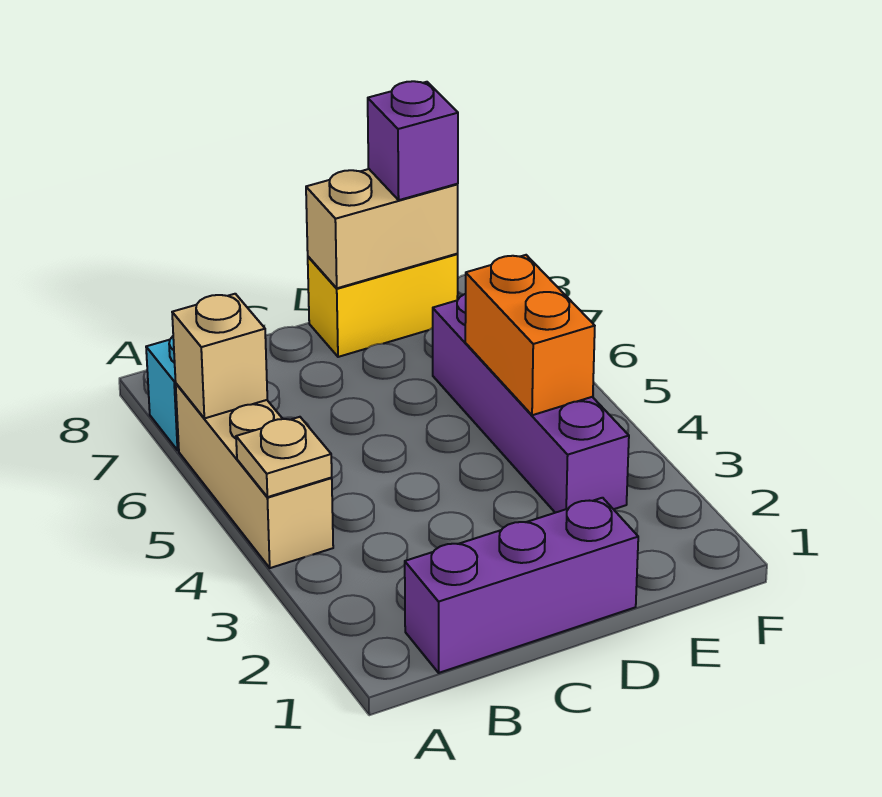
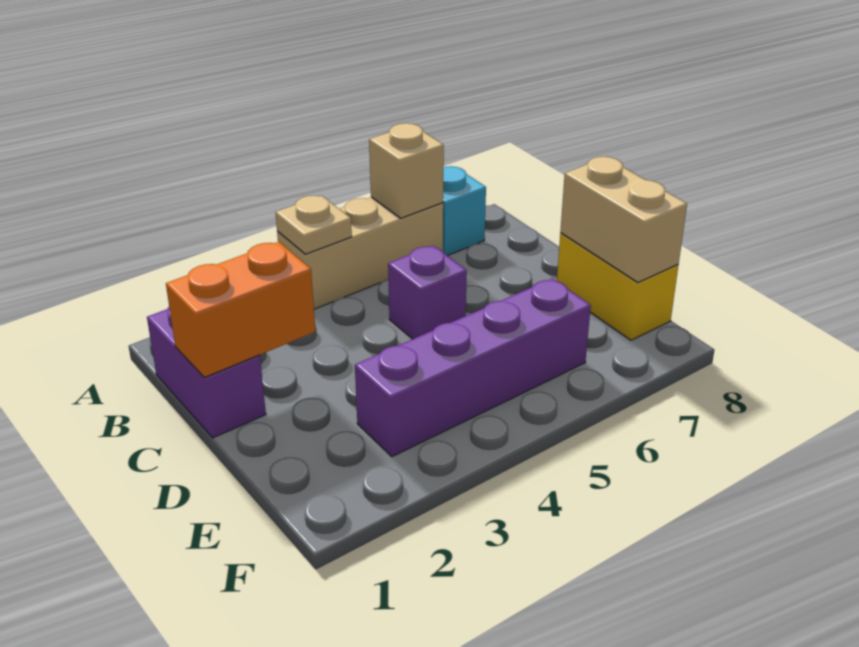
purple 1x3 brick [405,498,638,673] -> purple 1x2 brick [147,307,266,438]
orange 1x2 brick [465,255,595,415] -> orange 1x2 brick moved to [166,242,315,378]
purple 1x1 brick [368,81,458,200] -> purple 1x1 brick moved to [388,246,467,339]

